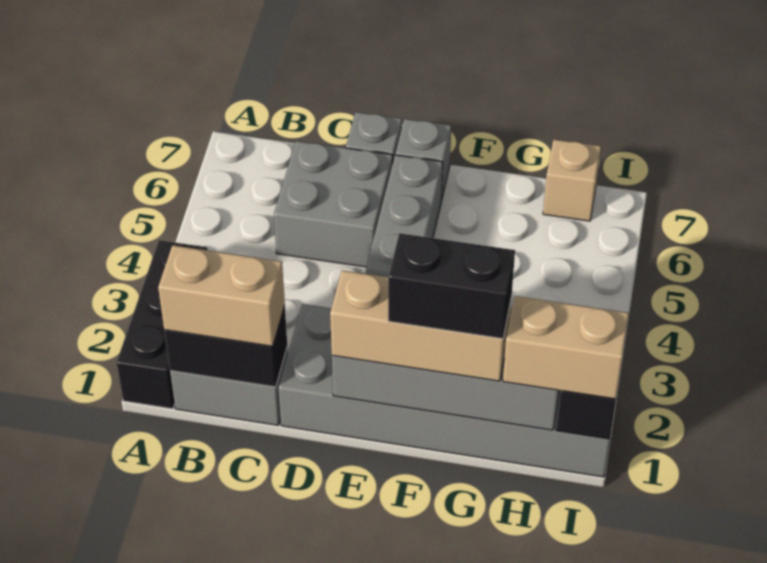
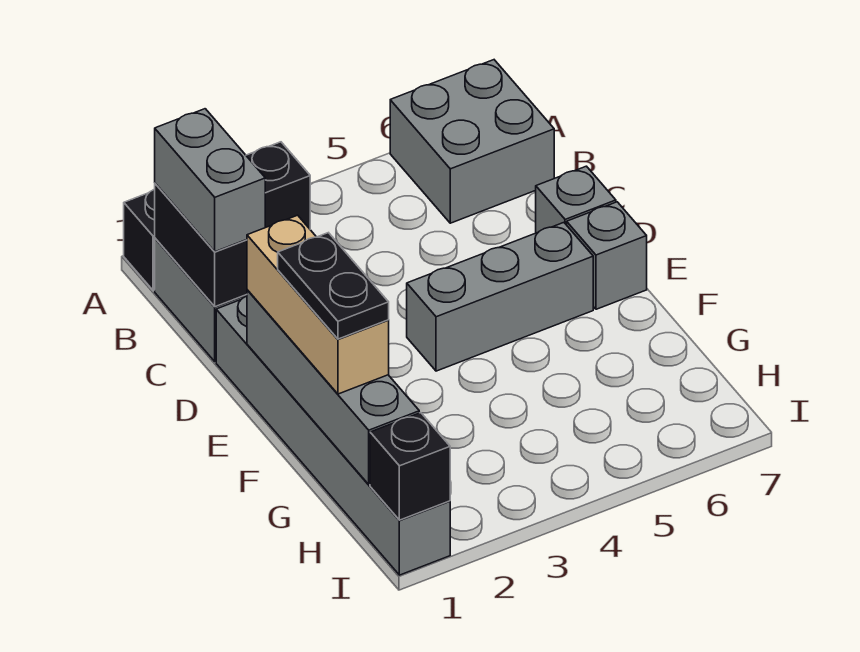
tan 1x2 brick [158,245,285,346] -> grey 1x2 brick [155,109,265,252]
grey 2x2 brick [274,141,393,267] -> grey 2x2 brick moved to [390,60,554,223]
grey 2x6 brick [279,304,610,477] -> grey 1x6 brick [216,296,450,575]
black 1x2 brick [388,233,515,339] -> black 1x2 plate [278,233,389,339]
tan 1x2 brick [503,296,629,399] -> none
tan 1x1 brick [543,140,601,221] -> none

